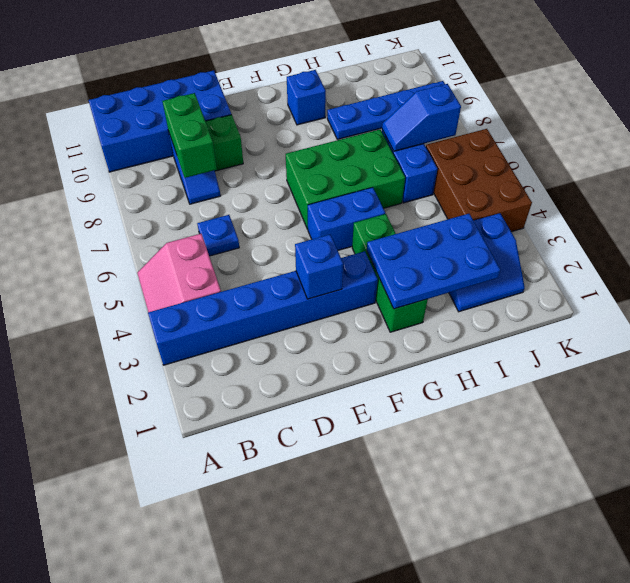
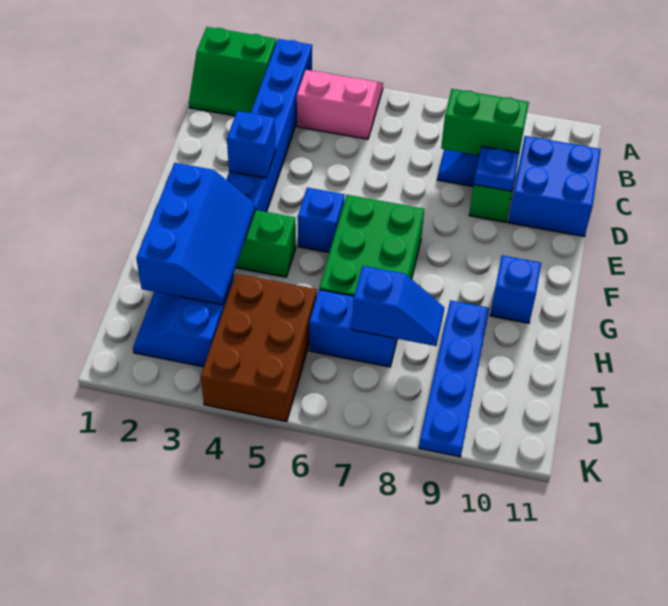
none -> green 2x2 slope [189,27,276,116]
blue 2x4 brick [89,70,231,172] -> blue 2x2 brick [508,136,601,236]
blue 1x1 plate [197,215,239,256] -> blue 1x1 plate moved to [474,146,519,191]
blue 1x2 brick [308,187,385,250] -> blue 1x1 brick [298,188,345,253]
blue 2x3 plate [367,214,500,309] -> blue 2x3 slope [136,163,255,305]
blue 1x2 slope [382,84,461,151] -> blue 1x2 slope turned to [352,266,444,346]
brown 2x3 brick [426,129,532,232] -> brown 2x3 brick turned to [201,274,317,422]

